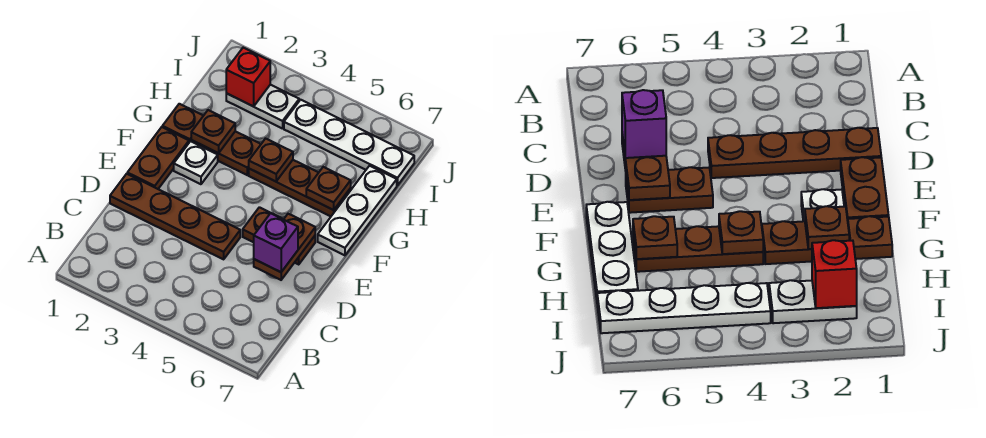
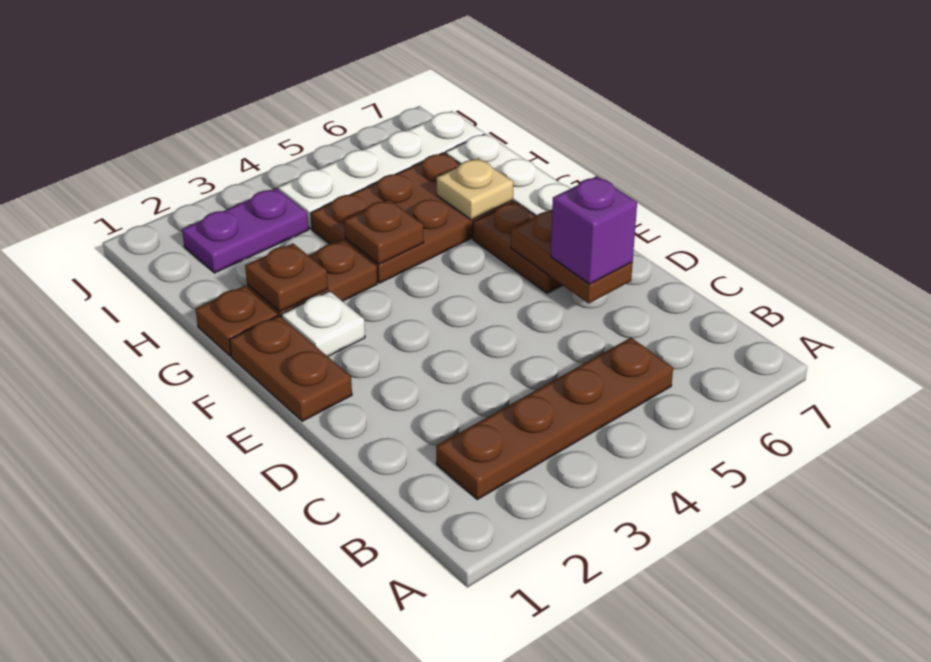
brown 1x4 plate [110,174,240,259] -> brown 1x4 plate moved to [436,338,673,499]
brown 1x2 plate [243,207,315,264] -> brown 1x2 plate turned to [473,202,563,293]
brown 1x3 plate [249,160,351,216] -> brown 2x3 plate [311,153,513,283]
brown 1x1 plate [306,167,351,210] -> tan 1x1 plate [437,158,513,220]
white 1x2 plate [226,85,299,129] -> purple 1x2 plate [182,188,308,273]
red 1x1 brick [226,48,270,106] -> none

